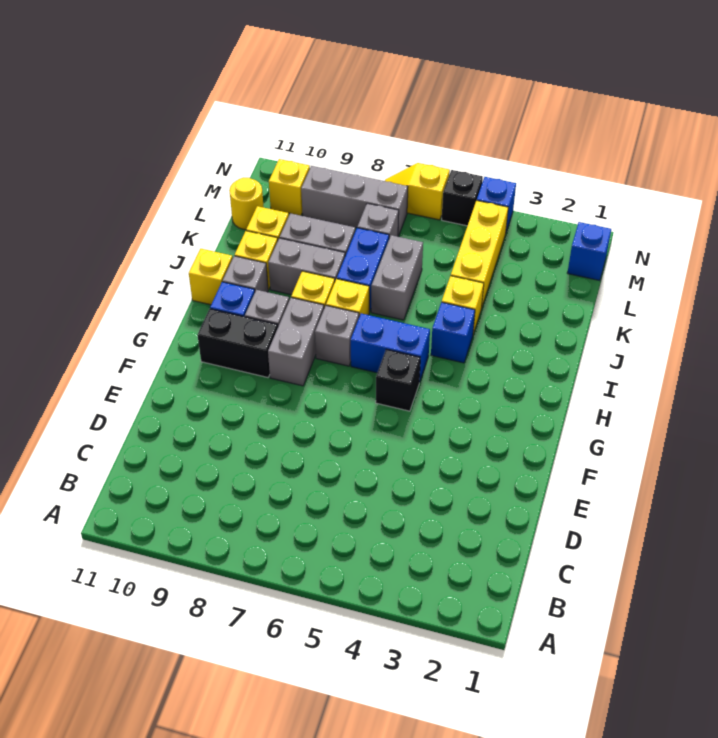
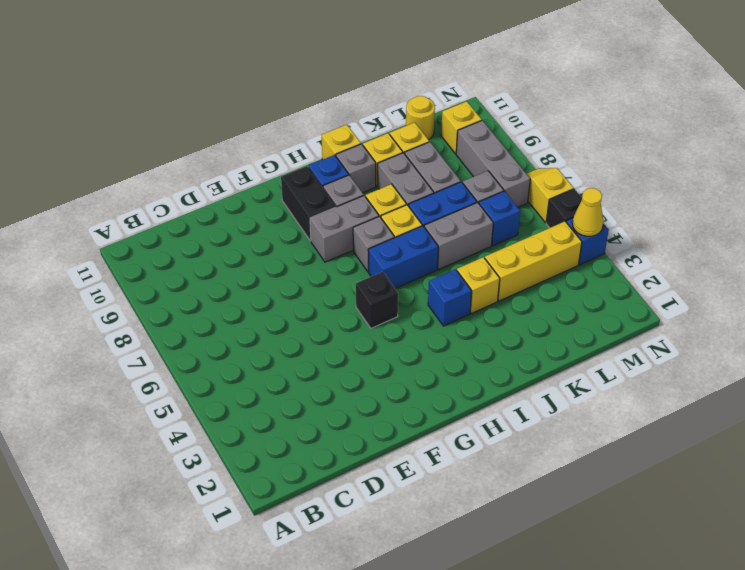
blue 1x2 brick [351,314,430,382] -> blue 1x2 brick turned to [368,226,438,288]
blue 1x1 brick [567,222,611,281] -> blue 1x1 brick moved to [479,191,520,246]
none -> yellow 1x1 cone [572,188,604,236]

